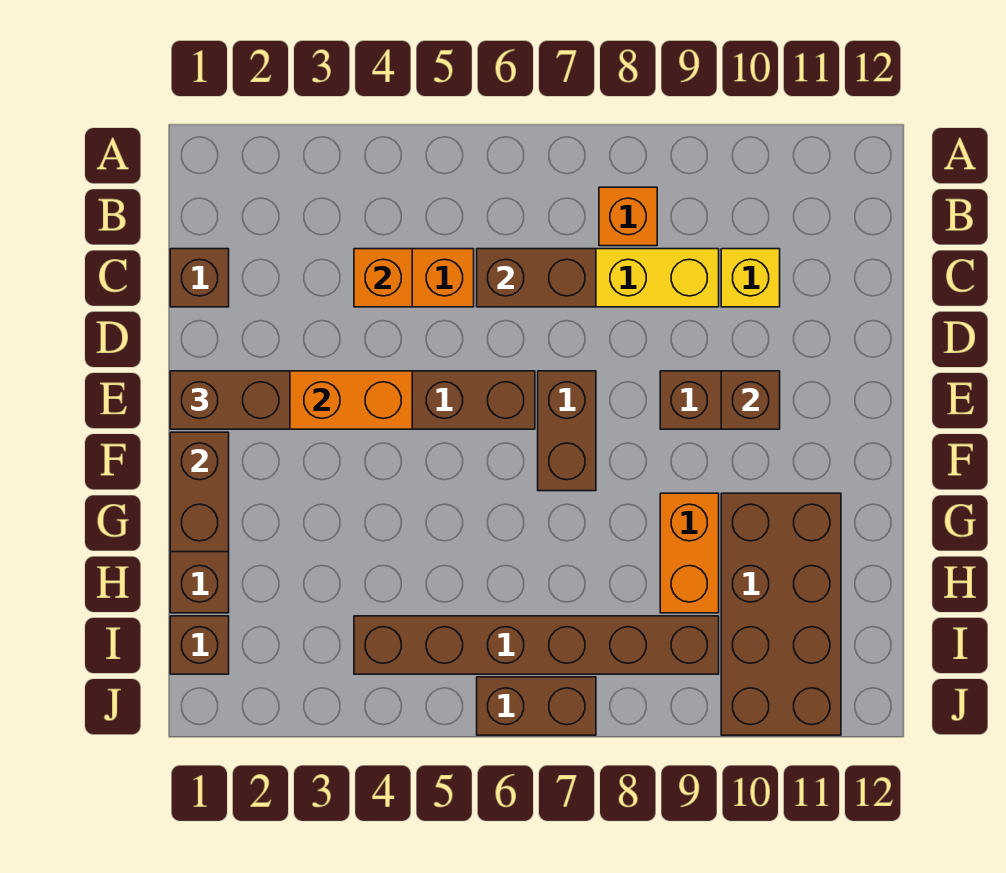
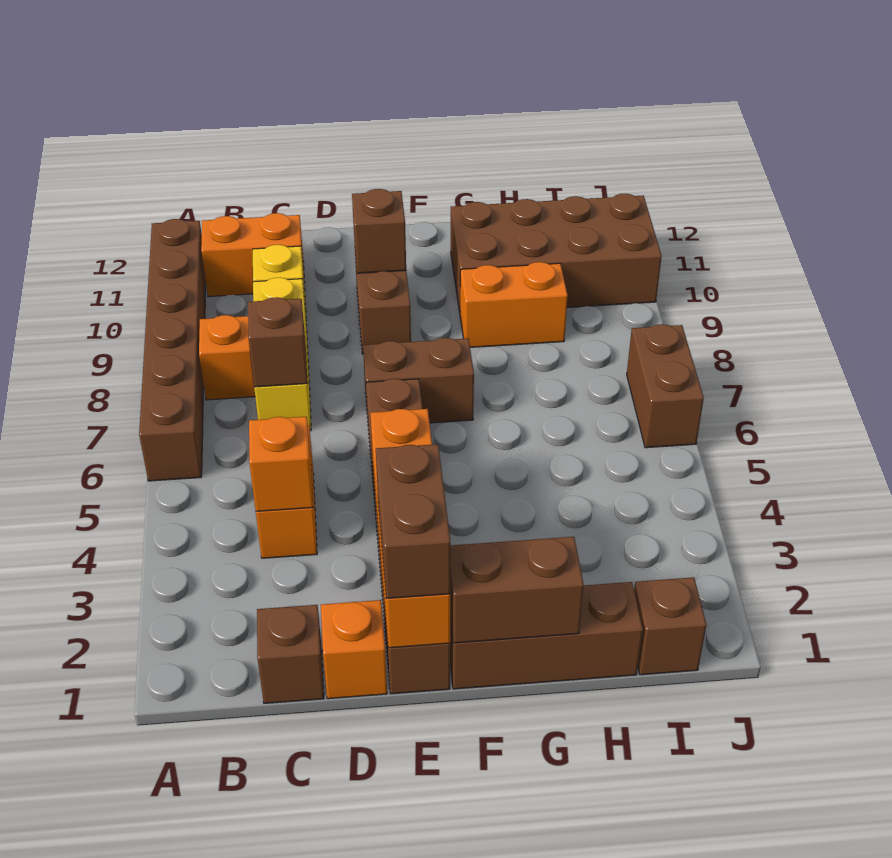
none -> orange 1x2 brick [201,213,305,297]
brown 1x2 brick [477,249,596,307] -> brown 1x1 brick [248,297,307,387]
none -> orange 1x1 brick [321,600,387,699]
brown 1x6 brick [354,616,719,674] -> brown 1x6 brick moved to [139,219,206,481]

